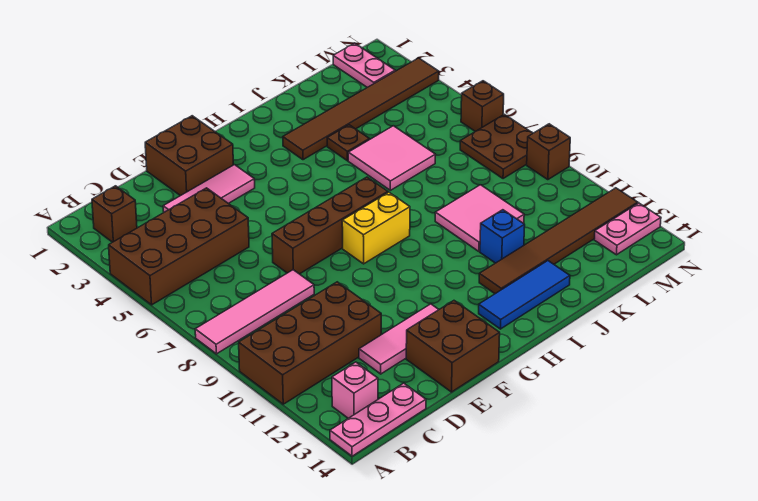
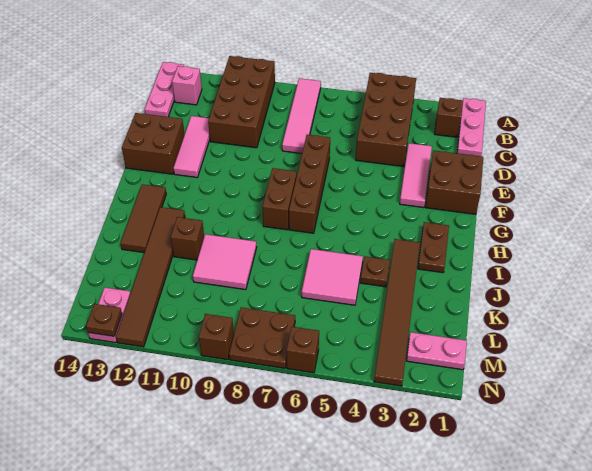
none -> pink 1x3 plate [457,98,486,156]
yellow 1x2 brick [342,192,410,264] -> brown 1x2 brick [262,168,297,230]
none -> brown 1x2 plate [418,222,449,273]
blue 1x3 tile [479,261,570,329] -> brown 1x3 tile [121,184,166,253]
blue 1x1 brick [480,210,525,263] -> brown 1x1 brick [171,217,204,260]
none -> brown 1x1 plate [86,304,122,336]

